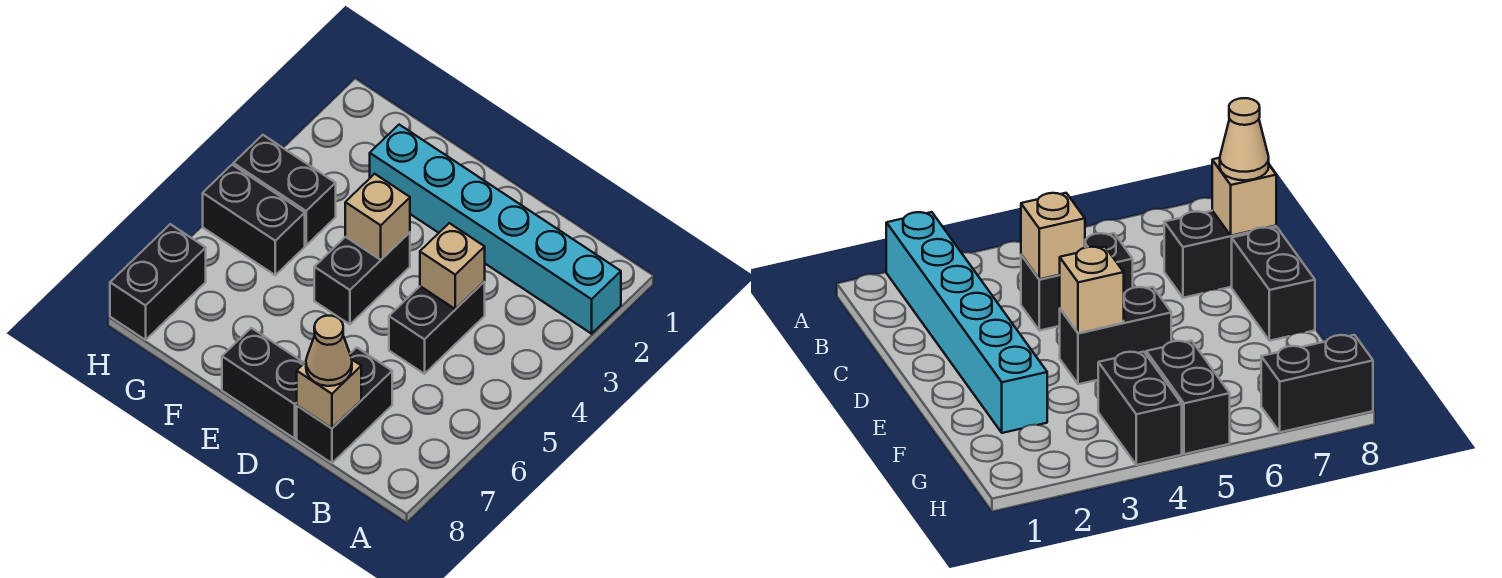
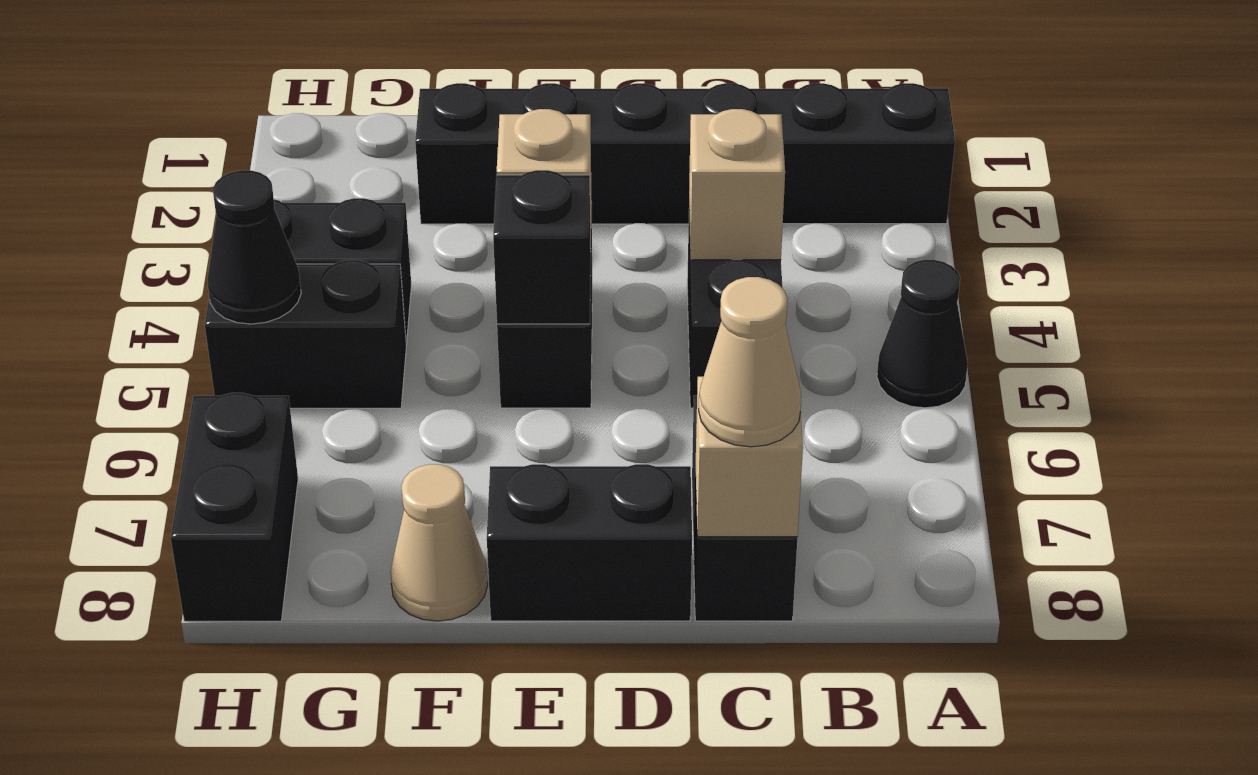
cyan 1x6 brick [370,125,621,334] -> black 1x6 brick [415,83,955,224]
none -> black 1x1 cone [877,260,968,408]
none -> black 1x1 brick [493,170,591,324]
none -> tan 1x1 cone [390,464,488,621]
none -> black 1x1 cone [208,170,301,324]

